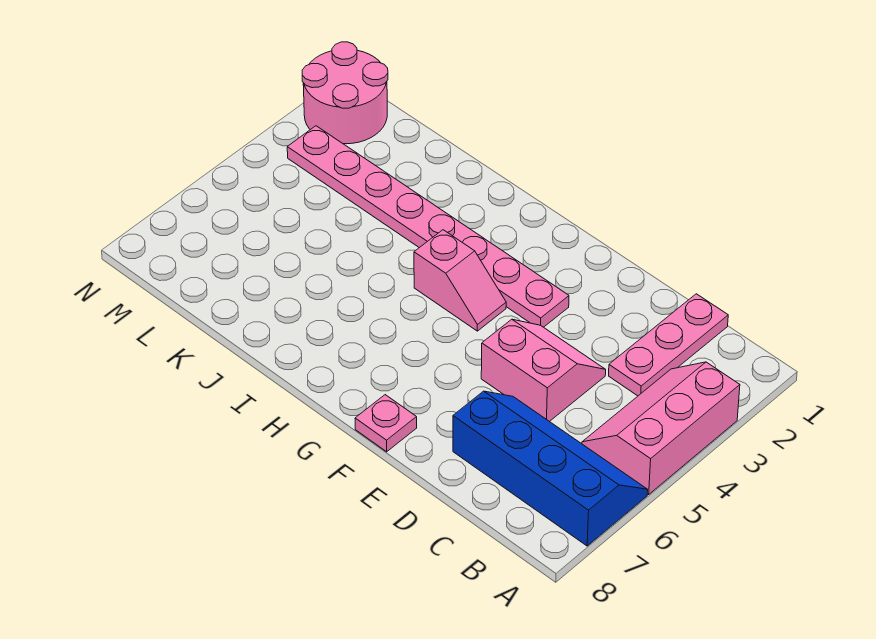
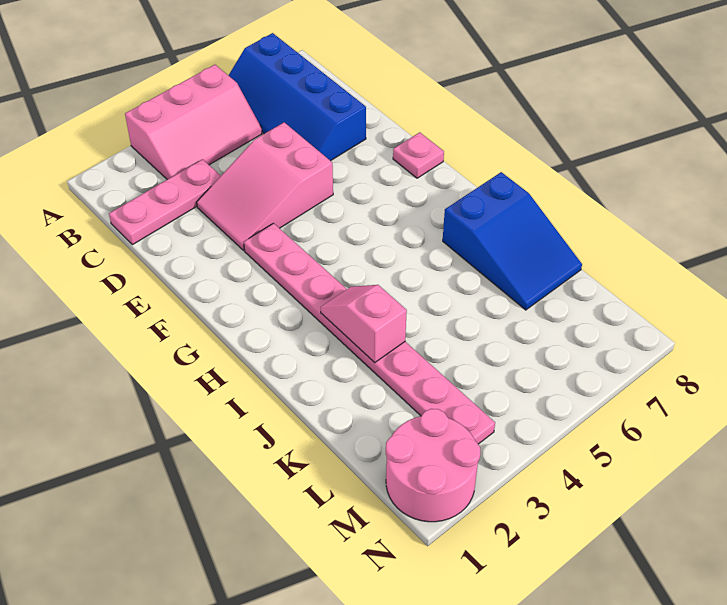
pink 2x2 slope [481,319,606,422] -> pink 2x3 slope [197,122,333,250]
pink 1x2 slope [414,230,506,331] -> pink 1x2 slope moved to [321,285,407,363]
none -> blue 2x3 slope [443,172,582,310]

